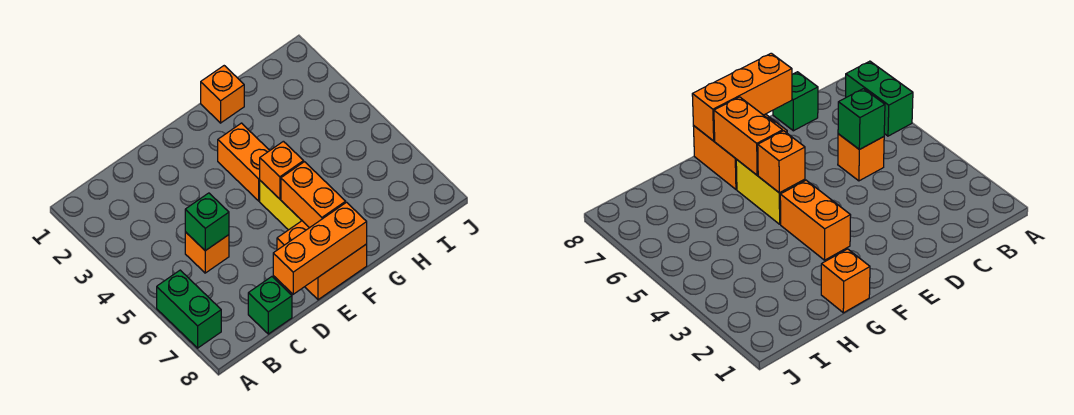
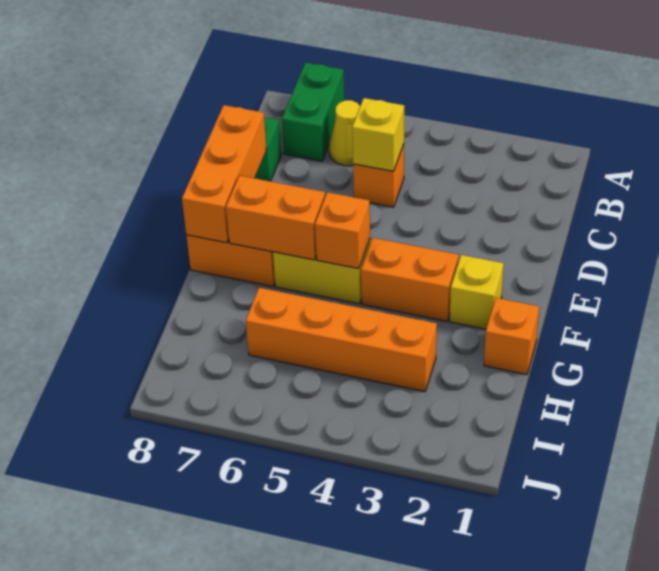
green 1x2 brick [157,270,221,348] -> green 1x2 brick turned to [282,63,344,161]
none -> yellow 1x1 cone [329,100,360,166]
green 1x1 brick [185,193,229,251] -> yellow 1x1 brick [352,98,404,171]
none -> yellow 1x1 brick [450,255,504,329]
none -> orange 1x4 brick [246,288,437,392]

